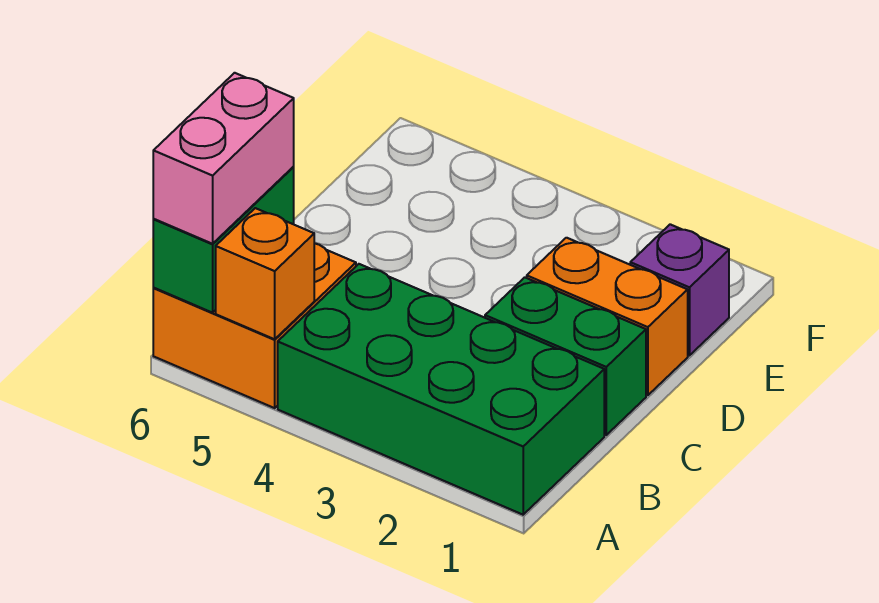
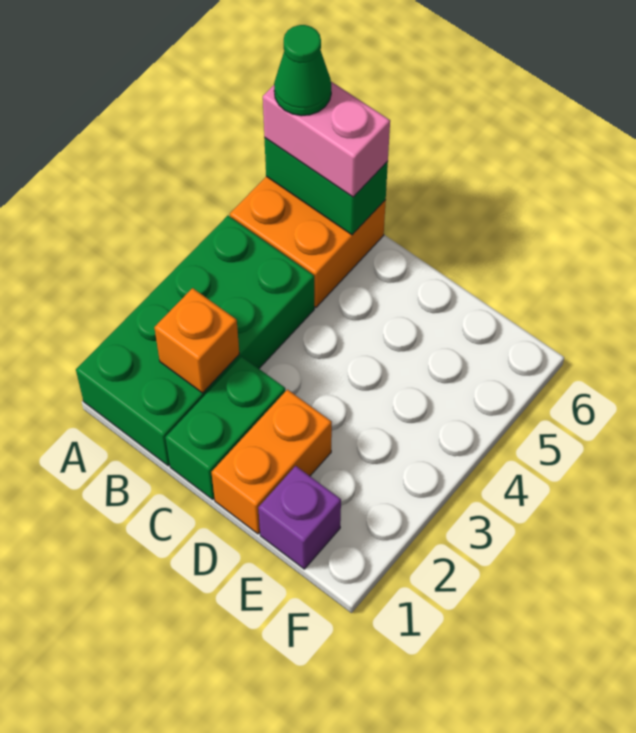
orange 1x1 brick [216,208,314,339] -> orange 1x1 brick moved to [154,288,239,393]
none -> green 1x1 cone [274,25,331,116]

